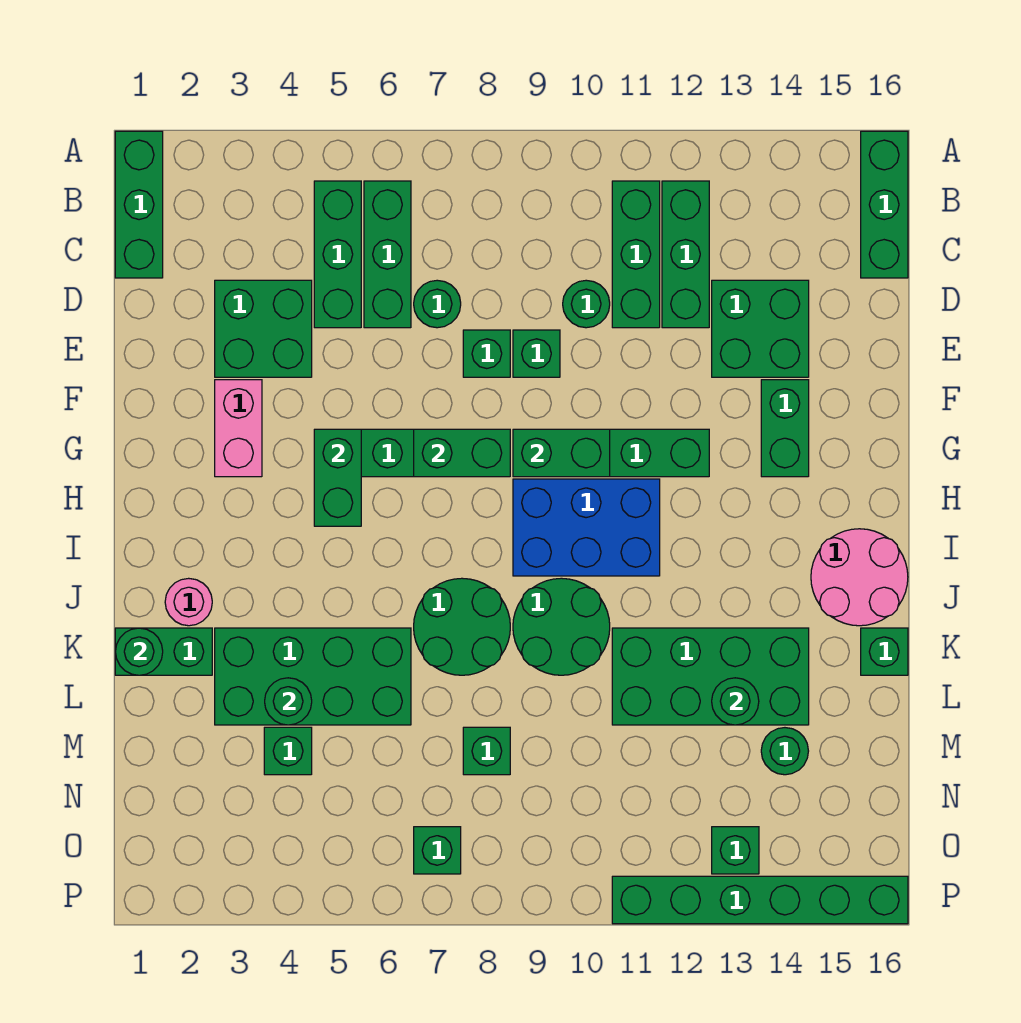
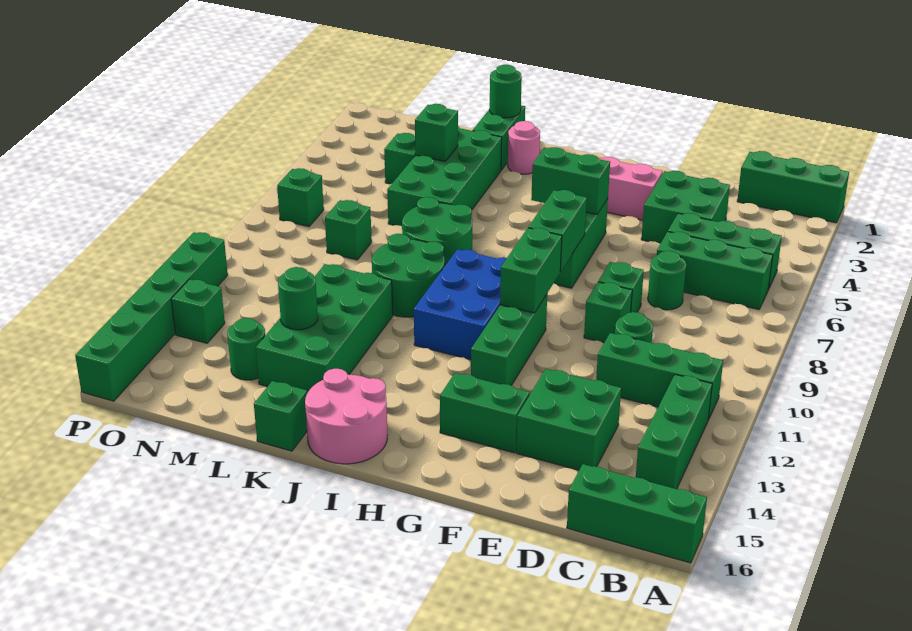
green 1x3 brick [662,181,709,328] -> green 1x3 brick turned to [636,374,712,489]
green 1x1 round brick [265,678,312,725] -> green 1x1 brick [415,104,458,161]

